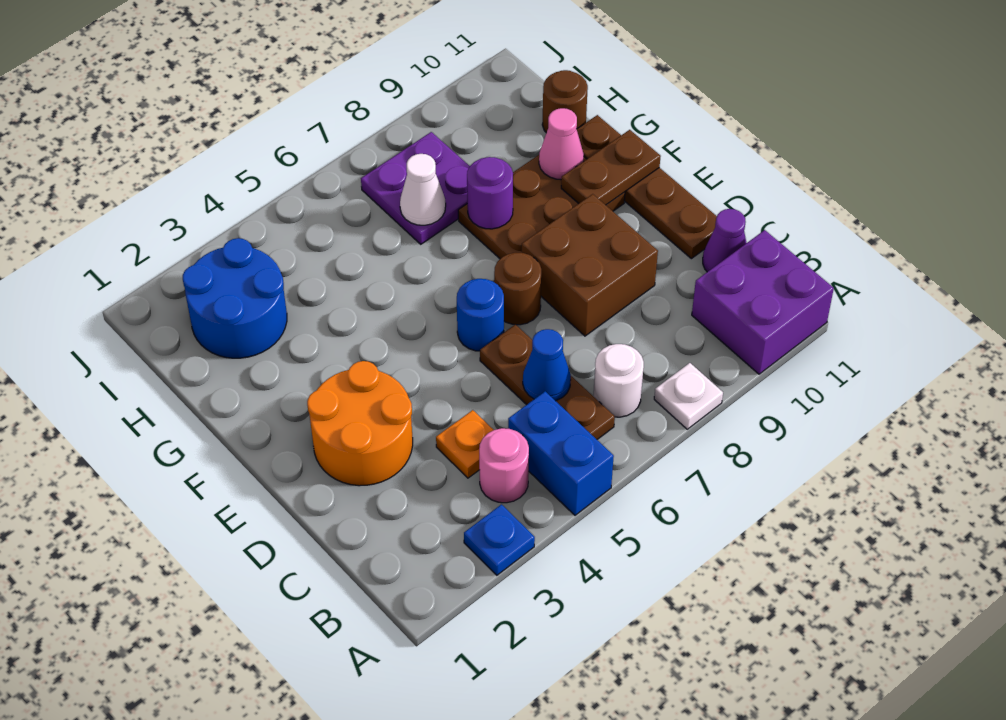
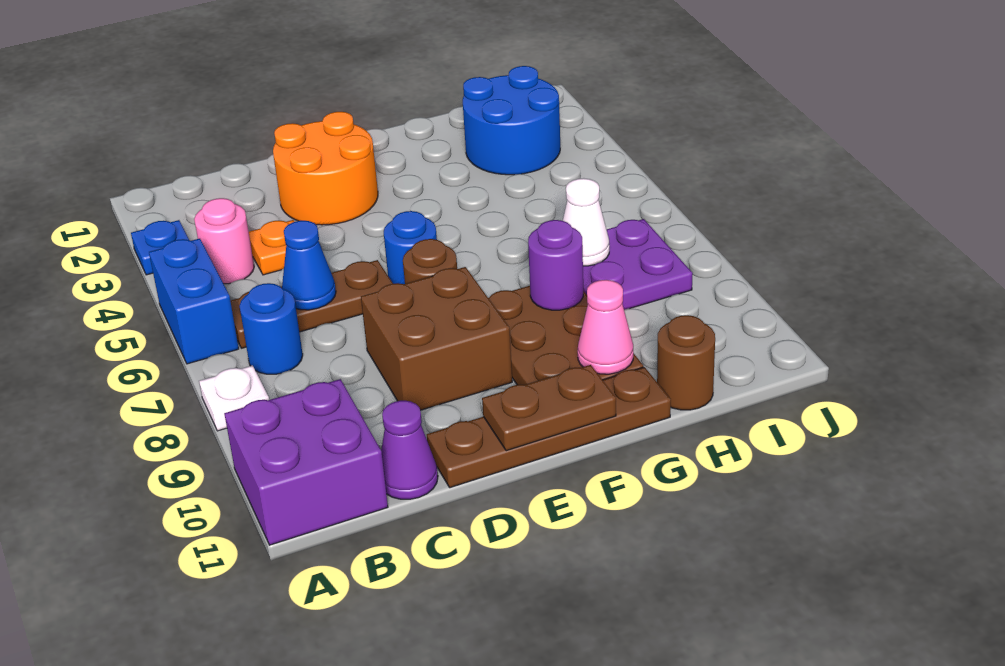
blue 1x2 brick [508,391,614,515] -> blue 1x2 brick turned to [149,239,239,364]
white 1x1 round brick [594,344,644,417] -> blue 1x1 round brick [239,283,303,374]
brown 1x2 plate [561,130,661,205] -> brown 1x2 plate turned to [482,365,616,451]

